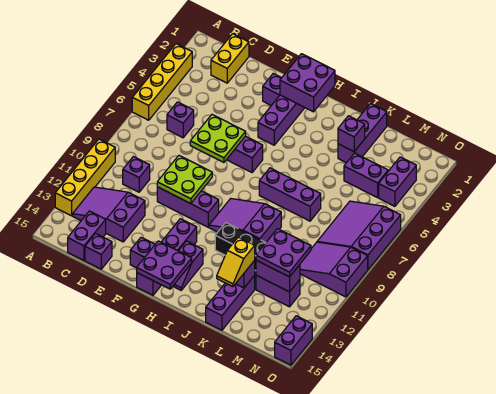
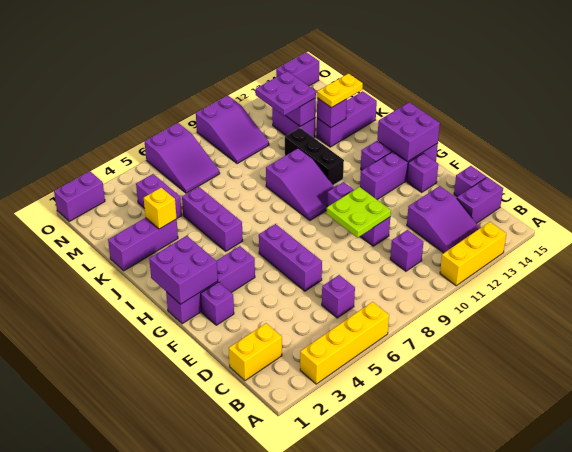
yellow 1x4 brick [55,139,115,216] -> yellow 1x3 brick [440,222,506,286]
lime 2x2 plate [190,115,246,163] -> none
purple 2x2 plate [137,241,192,289] -> purple 2x2 brick [377,102,440,161]
purple 1x3 brick [259,168,321,221] -> purple 1x3 brick moved to [182,187,243,251]
purple 1x1 brick [338,116,365,152] -> yellow 1x1 brick [144,188,177,229]
yellow 1x2 slope [217,237,255,287] -> yellow 1x2 plate [317,74,363,108]
purple 3x3 slope [317,201,401,269] -> purple 2x3 slope [145,123,220,193]
purple 1x2 brick [379,157,416,206] -> purple 1x2 brick moved to [54,171,105,221]

